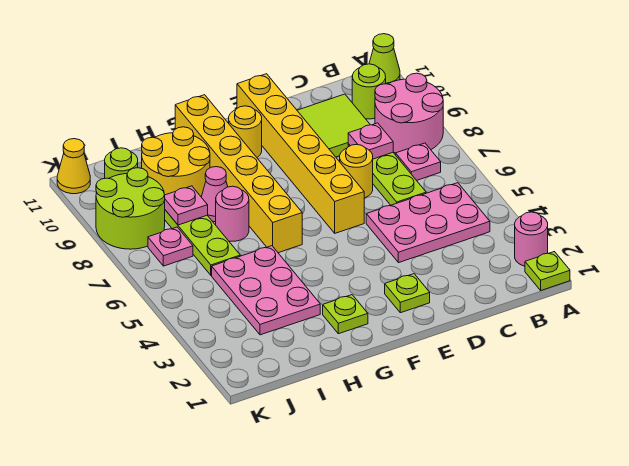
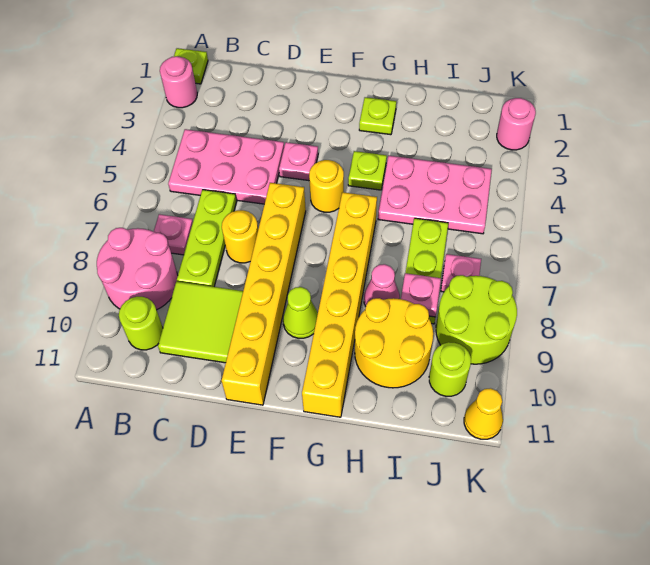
lime 1x1 cone [369,34,400,84] -> lime 1x1 cone moved to [283,287,318,338]
pink 1x1 plate [348,123,393,159] -> pink 1x1 plate moved to [279,142,318,181]
lime 1x1 plate [385,274,430,313] -> lime 1x1 plate moved to [348,151,387,190]
yellow 1x1 round brick [229,106,262,157] -> yellow 1x1 round brick moved to [309,160,344,212]
pink 2x3 plate [212,246,320,335] -> pink 2x3 plate turned to [378,156,492,234]
pink 1x1 round brick [216,186,249,241] -> pink 1x1 round brick moved to [497,98,536,150]

